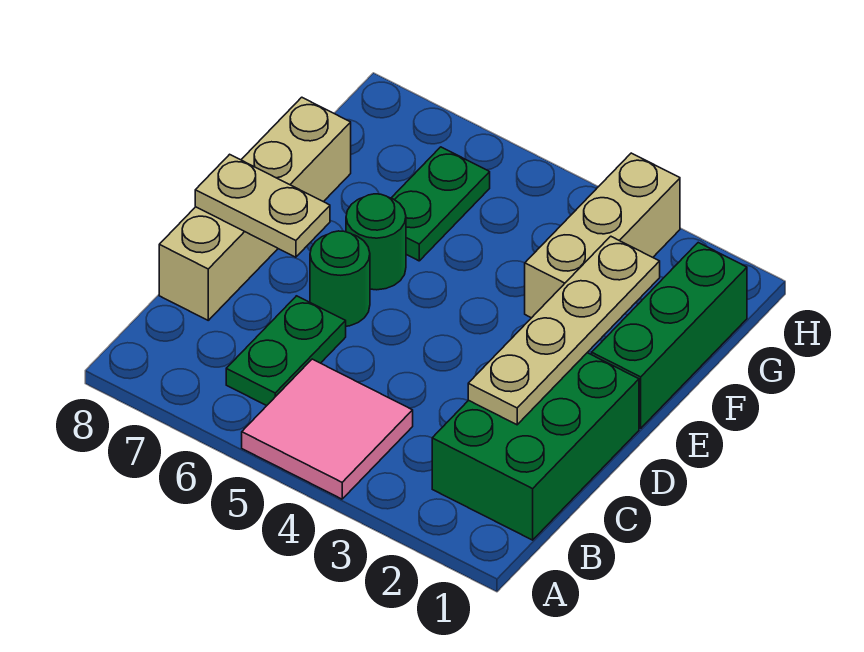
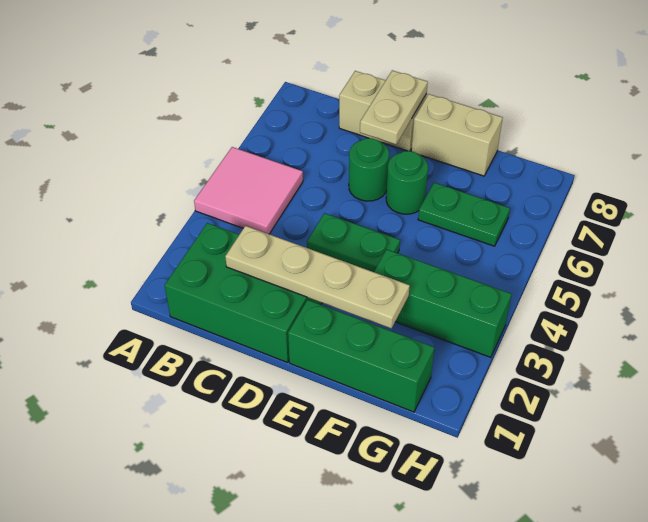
green 1x2 plate [226,296,346,406] -> green 1x2 plate moved to [307,213,400,272]
tan 1x3 brick [525,153,680,318] -> green 1x3 brick [374,249,512,357]

